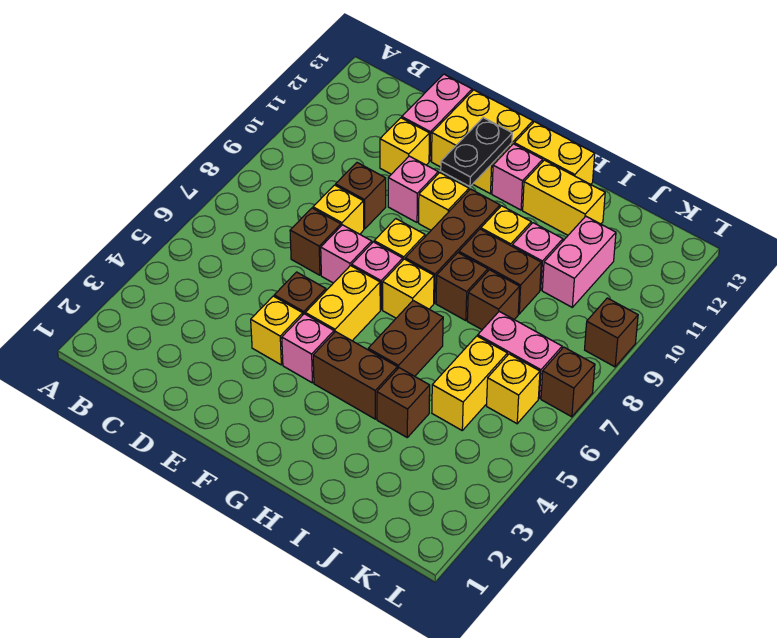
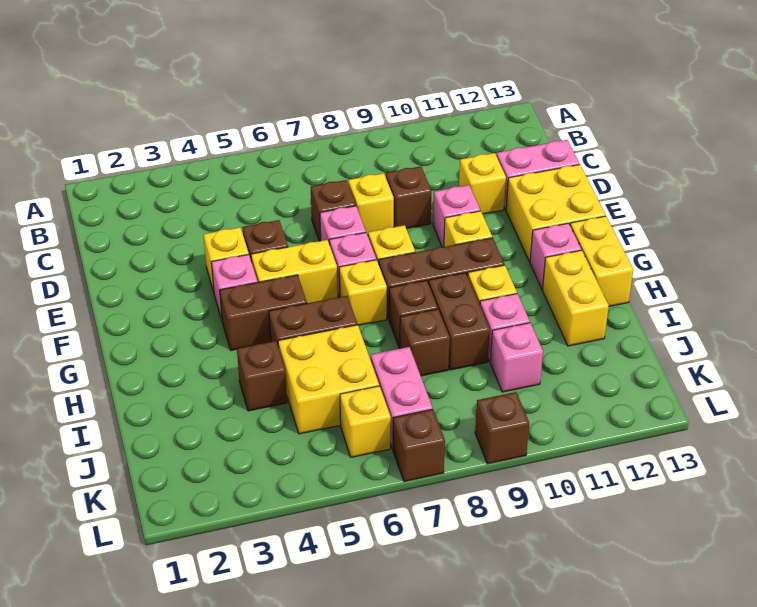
black 1x2 plate [441,118,512,186] -> none
brown 1x2 brick [313,331,397,419] -> brown 1x2 brick turned to [220,275,307,350]
yellow 1x2 brick [432,336,507,430] -> yellow 2x2 brick [278,325,379,434]
pink 1x2 brick [542,216,616,307] -> pink 1x1 brick [490,323,543,392]

